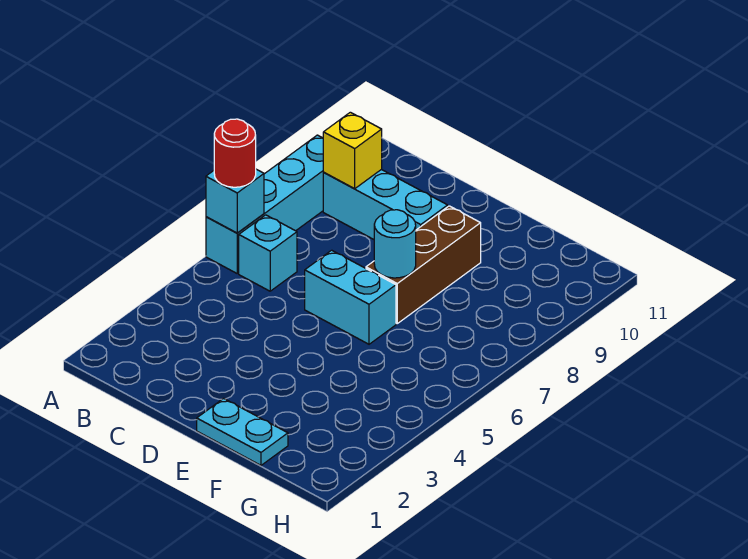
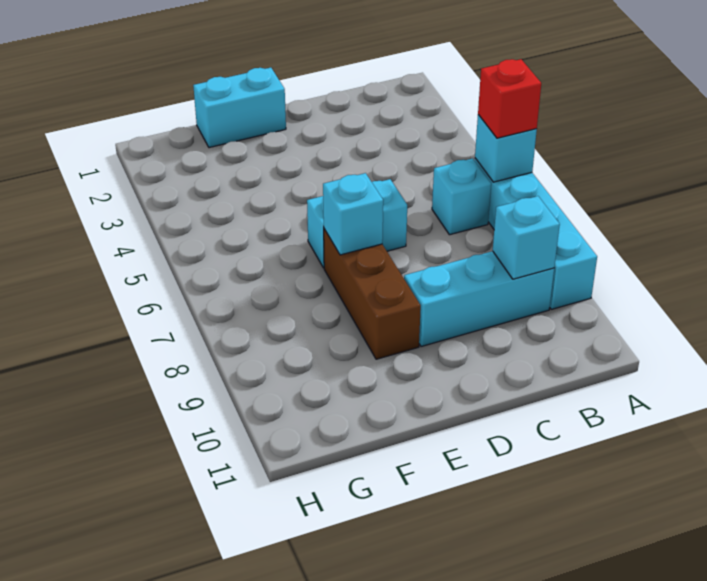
red 1x1 round brick [214,119,256,187] -> red 1x1 brick [478,59,541,138]
yellow 1x1 brick [323,112,382,189] -> cyan 1x1 brick [493,196,560,279]
cyan 1x2 plate [197,398,288,465] -> cyan 1x2 brick [193,68,286,148]
cyan 1x1 round brick [374,210,416,278] -> cyan 1x1 brick [323,173,383,255]

